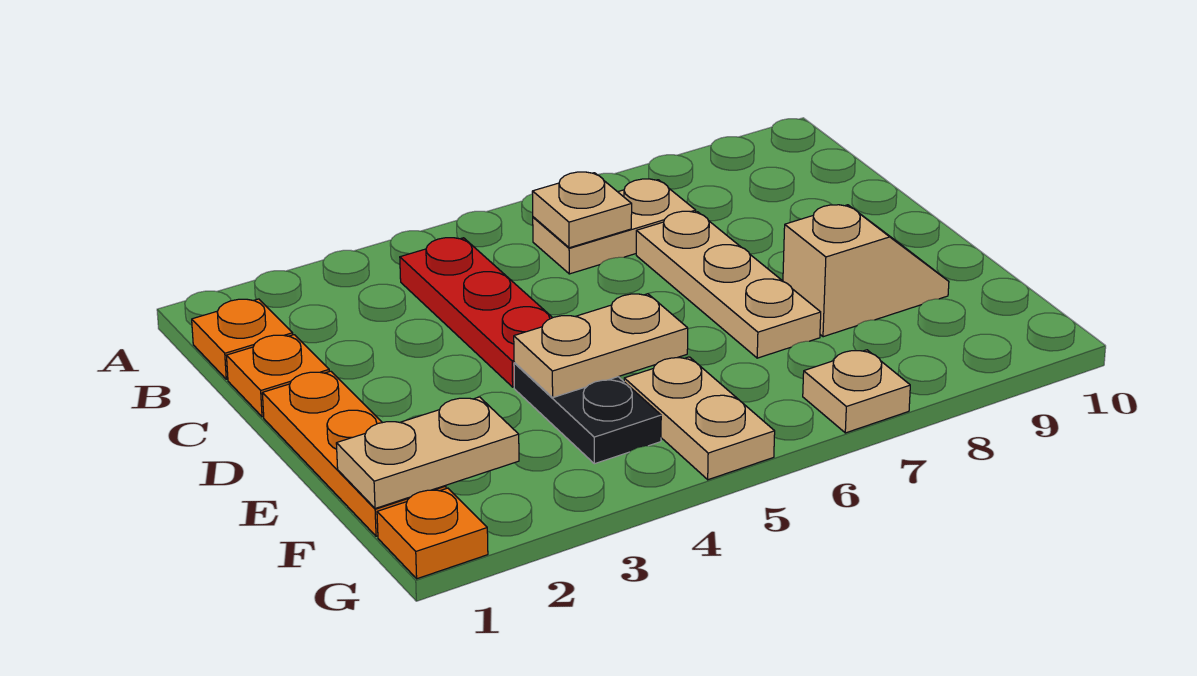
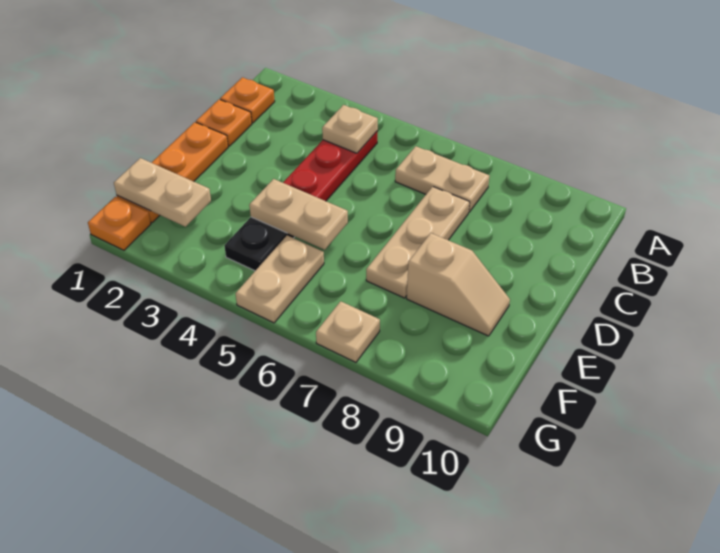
tan 1x1 plate [532,172,632,248] -> tan 1x1 plate moved to [322,105,378,153]

